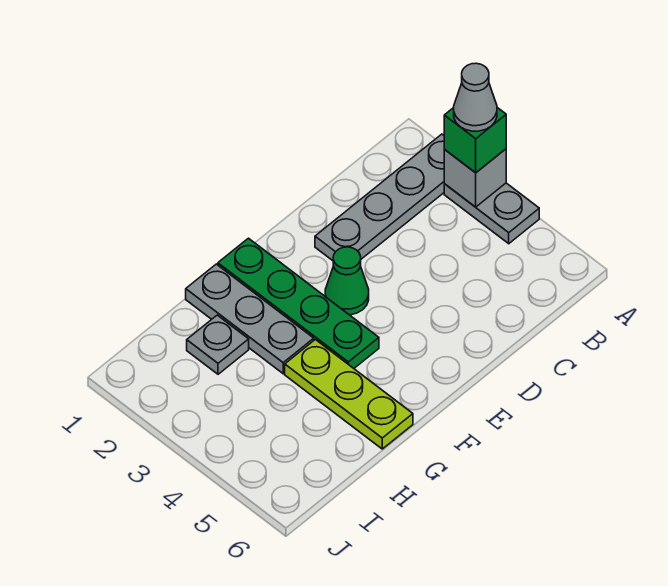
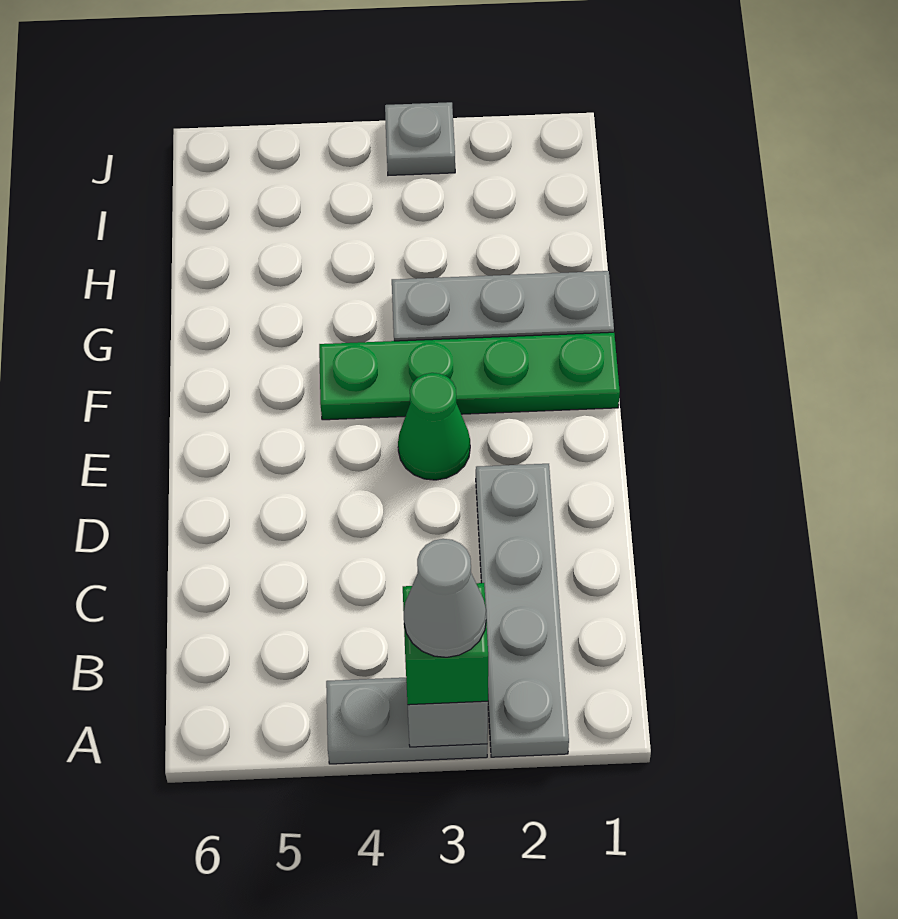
lime 1x3 plate [285,340,413,449] -> none
grey 1x1 plate [187,315,249,374] -> grey 1x1 plate moved to [385,102,455,175]

